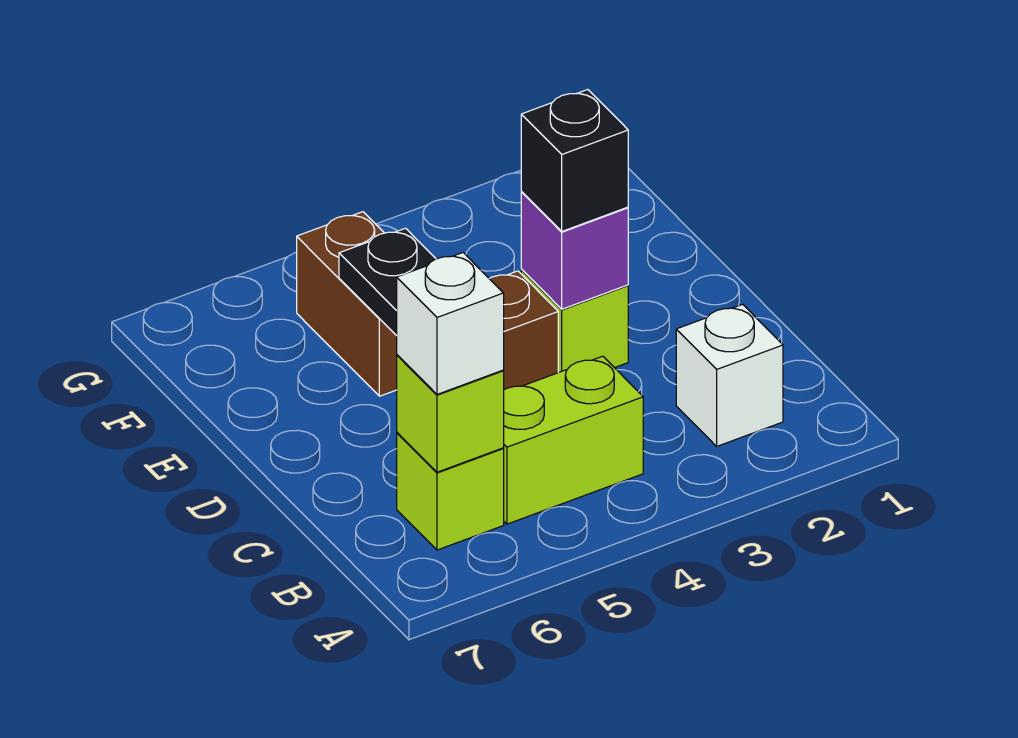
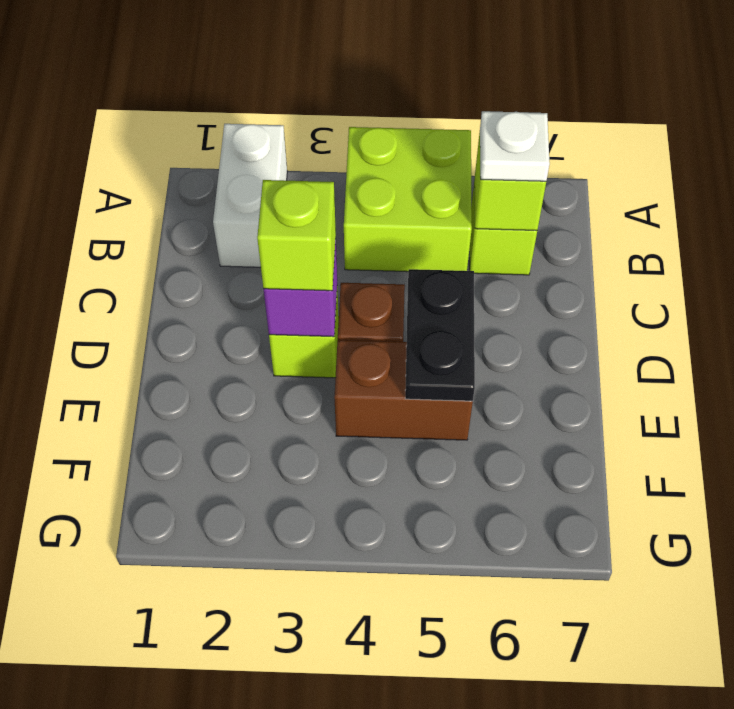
white 1x1 brick [676,304,783,446] -> white 1x2 brick [213,124,287,267]
lime 1x2 brick [503,356,643,524] -> lime 2x2 brick [344,127,472,272]
white 1x1 brick [397,253,504,394] -> white 1x1 plate [480,111,550,181]
black 1x1 brick [521,90,628,231] -> lime 1x1 brick [257,180,336,291]
brown 1x2 brick [297,212,397,396] -> brown 1x2 brick turned to [334,340,473,440]

